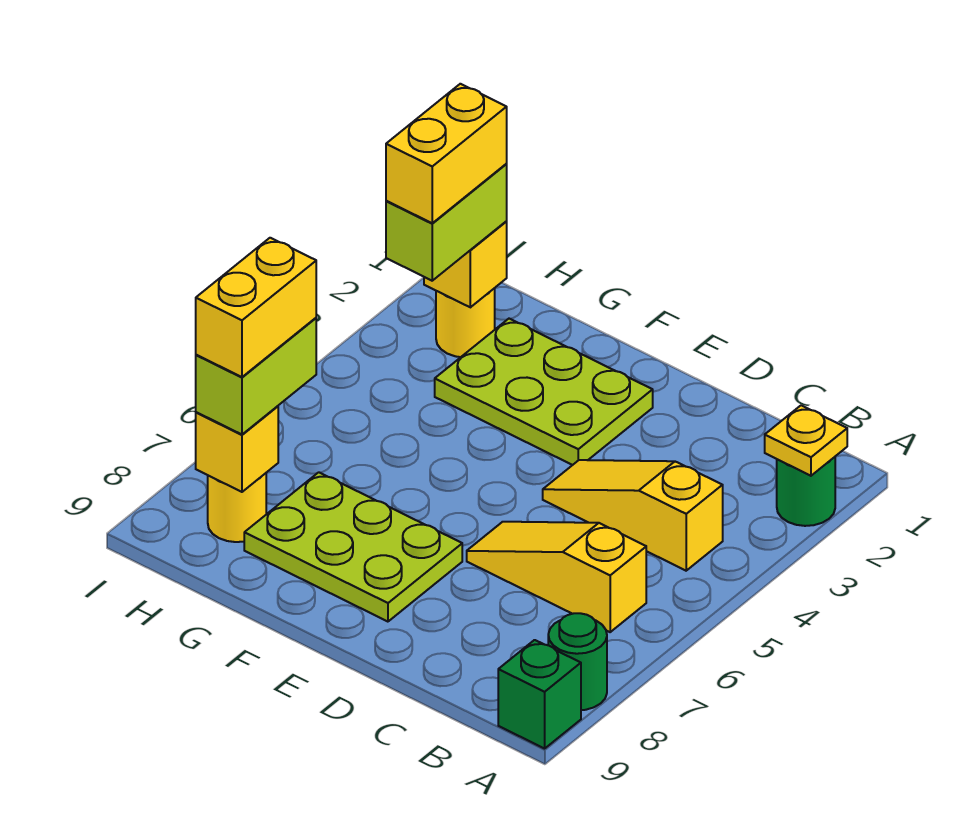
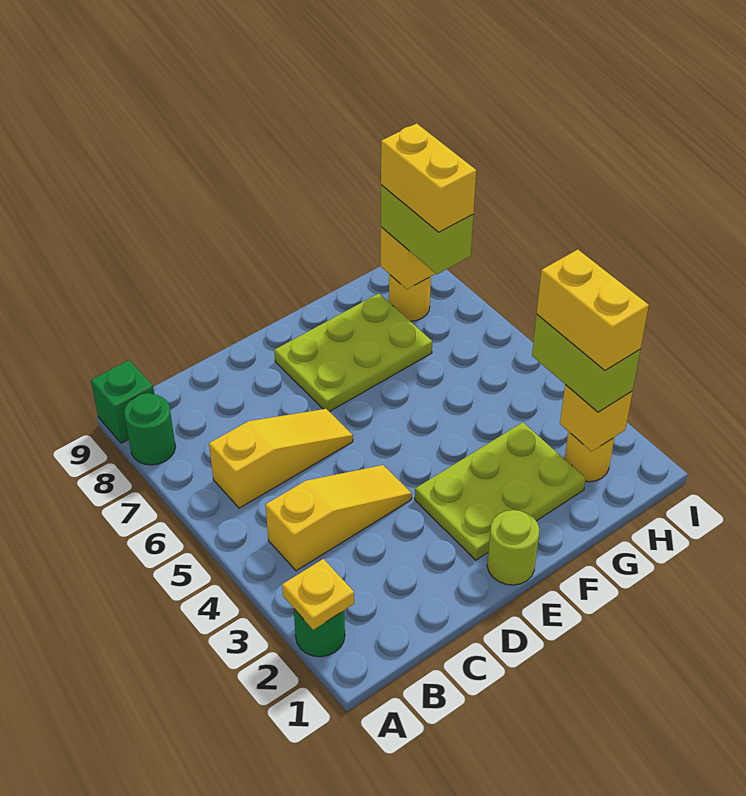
none -> lime 1x1 round brick [487,510,539,585]

